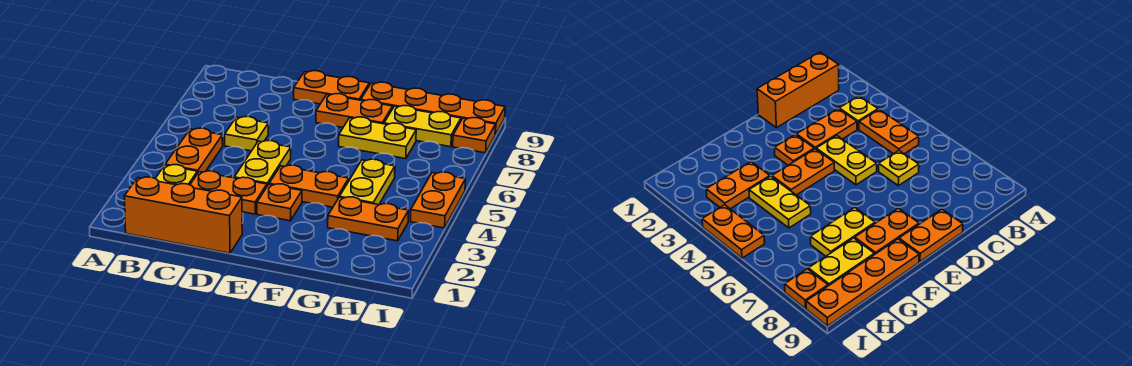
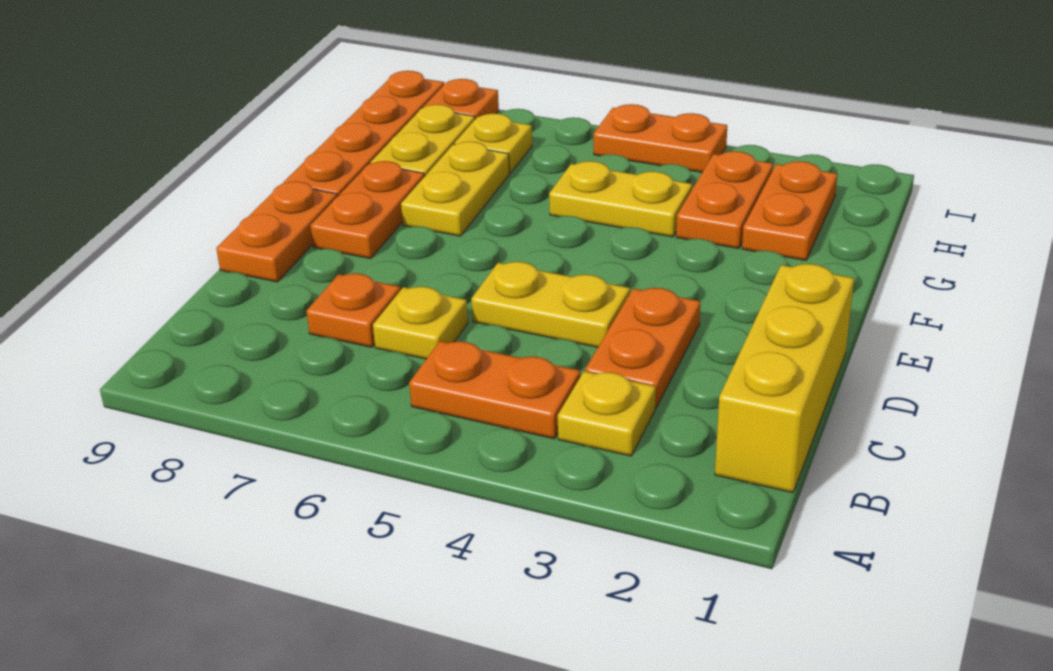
orange 1x3 brick [124,177,242,253] -> yellow 1x3 brick [715,264,854,493]
orange 1x1 plate [257,184,302,221] -> orange 1x1 plate moved to [306,273,400,347]
orange 1x2 plate [269,165,349,207] -> orange 1x2 plate moved to [742,161,837,260]
none -> yellow 1x1 plate [454,113,532,173]

